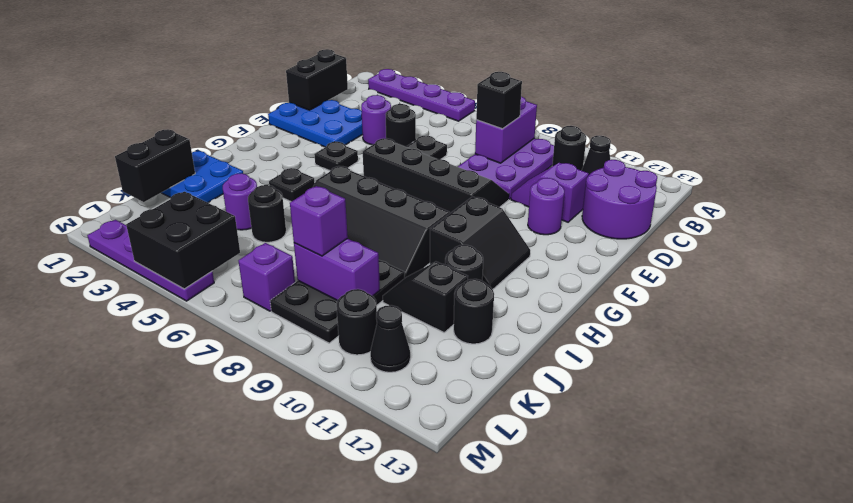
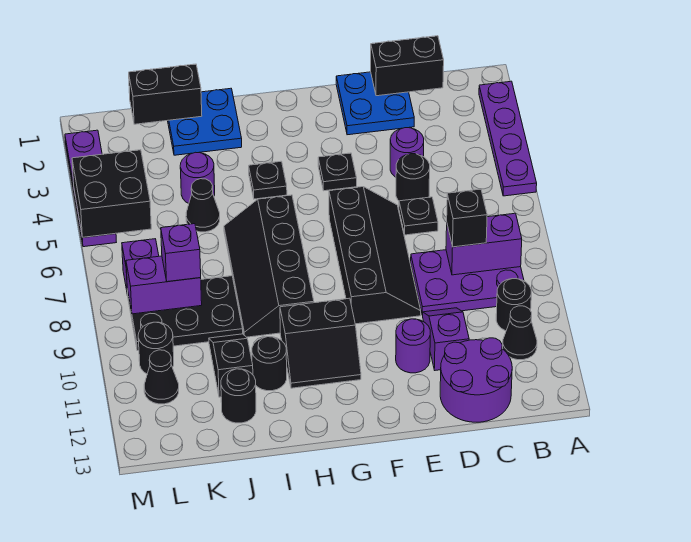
blue 2x3 plate [268,100,363,147] -> blue 2x2 plate [336,72,414,135]
black 1x1 round brick [248,185,286,242] -> black 1x1 cone [186,179,220,232]
purple 1x2 brick [294,239,380,300] -> purple 1x2 brick turned to [126,256,202,314]

